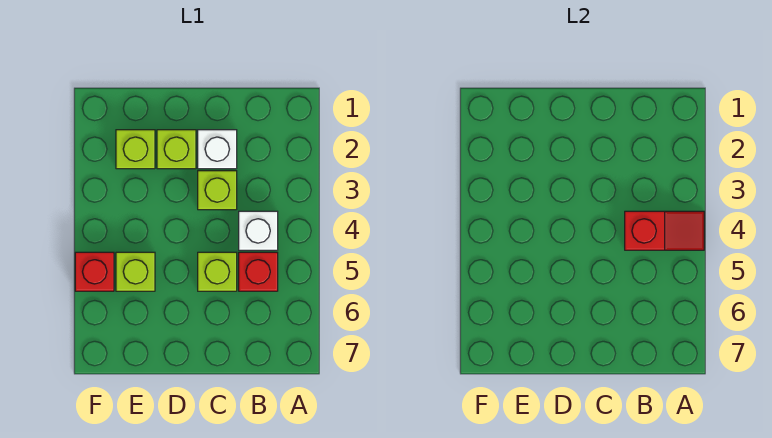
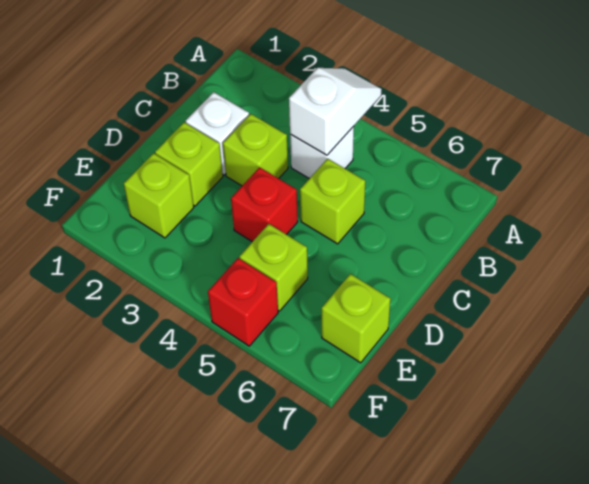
red 1x2 slope [625,211,704,250] -> white 1x2 slope [289,68,382,155]
red 1x1 brick [239,252,278,291] -> red 1x1 brick moved to [231,167,298,242]
none -> lime 1x1 brick [322,274,390,363]

